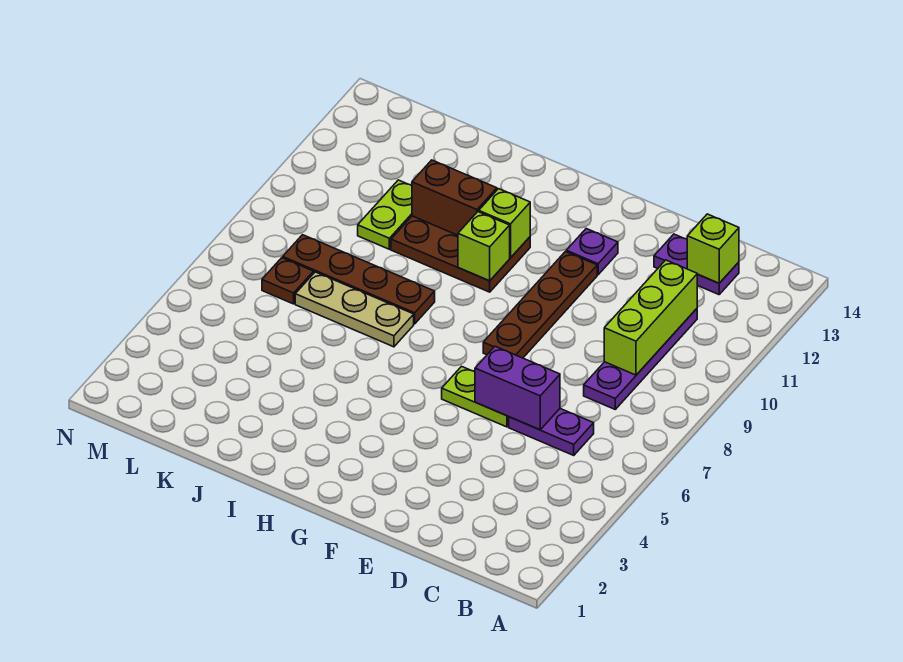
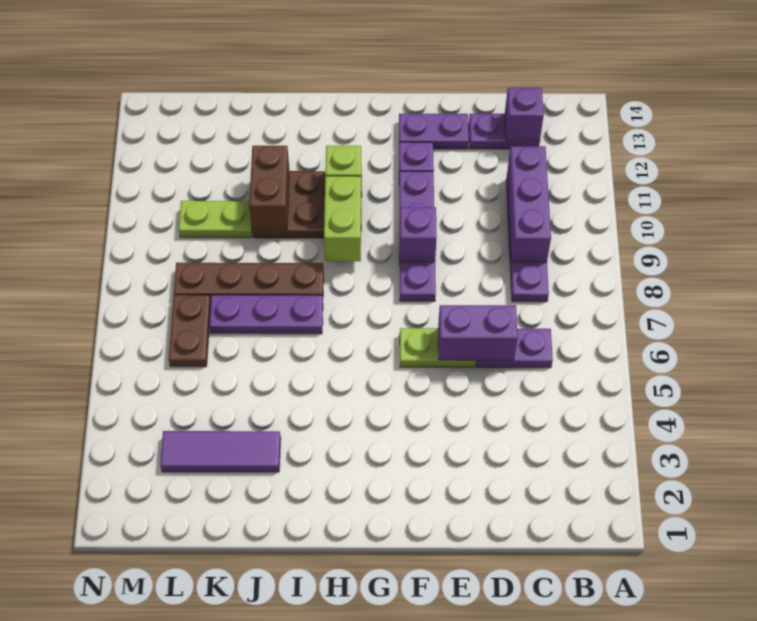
lime 1x3 brick [604,260,697,375] -> purple 1x3 brick [507,146,551,262]
lime 1x1 brick [687,214,739,283] -> purple 1x1 brick [505,88,544,141]
none -> purple 1x2 plate [399,114,469,149]
brown 1x4 plate [483,252,597,358] -> purple 1x4 plate [399,171,436,301]
none -> purple 1x1 brick [399,207,437,262]
lime 1x1 brick [458,212,510,281] -> lime 1x2 brick [324,176,361,261]
tan 1x3 plate [295,272,414,347] -> purple 1x3 plate [209,295,323,334]
brown 1x2 brick [412,160,497,235] -> brown 1x2 brick turned to [249,146,289,230]
none -> purple 1x3 tile [160,431,281,472]
lime 1x2 plate [358,180,412,249] -> lime 1x2 plate turned to [179,201,252,238]
brown 1x1 plate [262,258,314,304] -> brown 1x2 plate [169,295,211,367]

